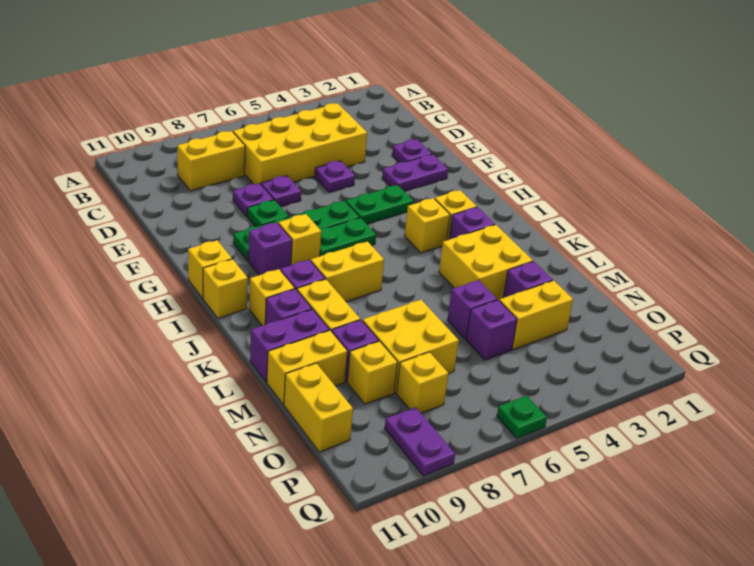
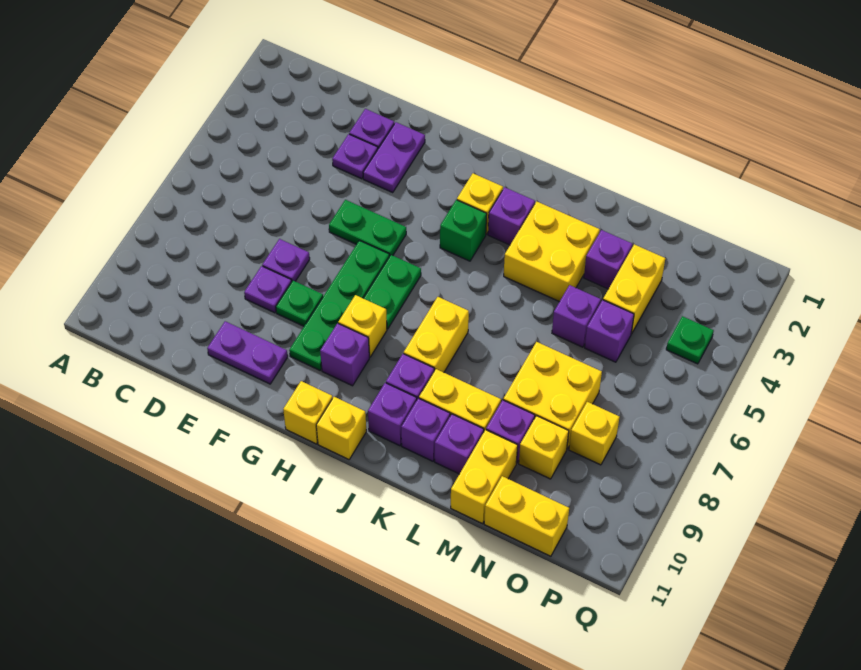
yellow 2x4 brick [233,103,367,184] -> none
yellow 1x2 brick [177,131,245,191] -> none
purple 1x1 plate [315,161,355,193] -> purple 1x1 plate moved to [332,134,378,179]
green 1x2 plate [346,185,413,224] -> green 1x2 plate turned to [329,200,406,256]
yellow 1x1 brick [405,198,450,253] -> green 1x1 brick [440,200,487,261]
yellow 1x1 brick [249,269,295,326] -> purple 1x1 brick [368,383,417,446]
purple 1x2 brick [250,309,329,382] -> purple 1x1 brick [435,414,484,474]
purple 1x2 plate [385,407,455,476] -> purple 1x2 plate moved to [207,321,288,384]
green 1x1 plate [497,395,547,438] -> green 1x1 plate moved to [666,316,714,364]

